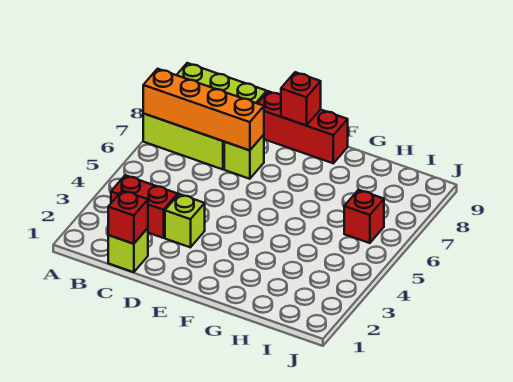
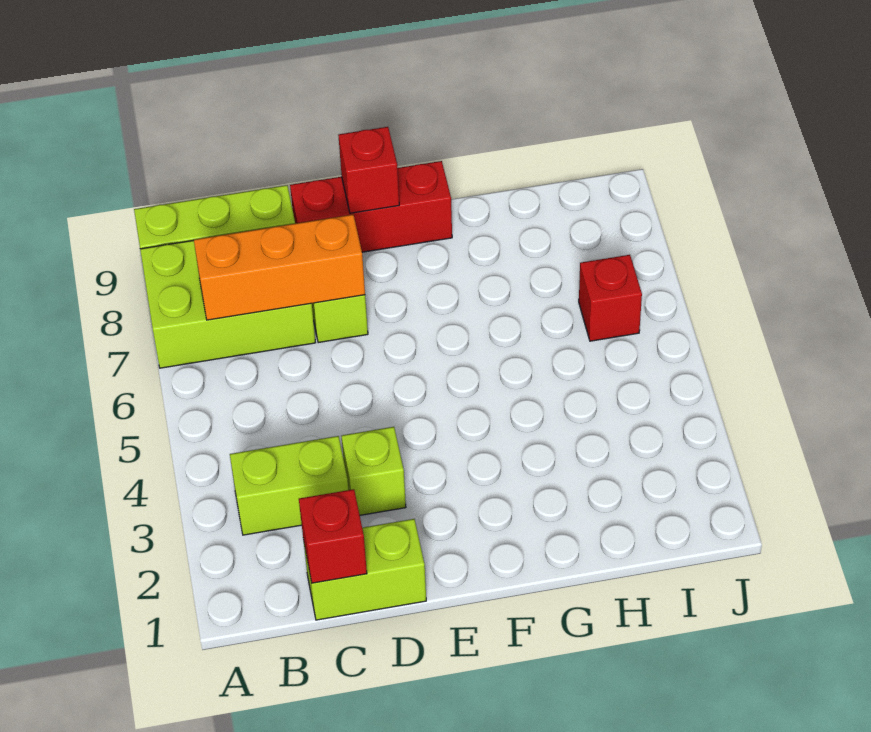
orange 1x4 brick [143,69,264,150] -> orange 1x3 brick [194,215,365,320]
red 1x2 brick [111,175,178,238] -> lime 1x2 brick [230,436,348,535]
lime 1x1 brick [108,228,148,272] -> lime 1x2 brick [303,519,426,620]

